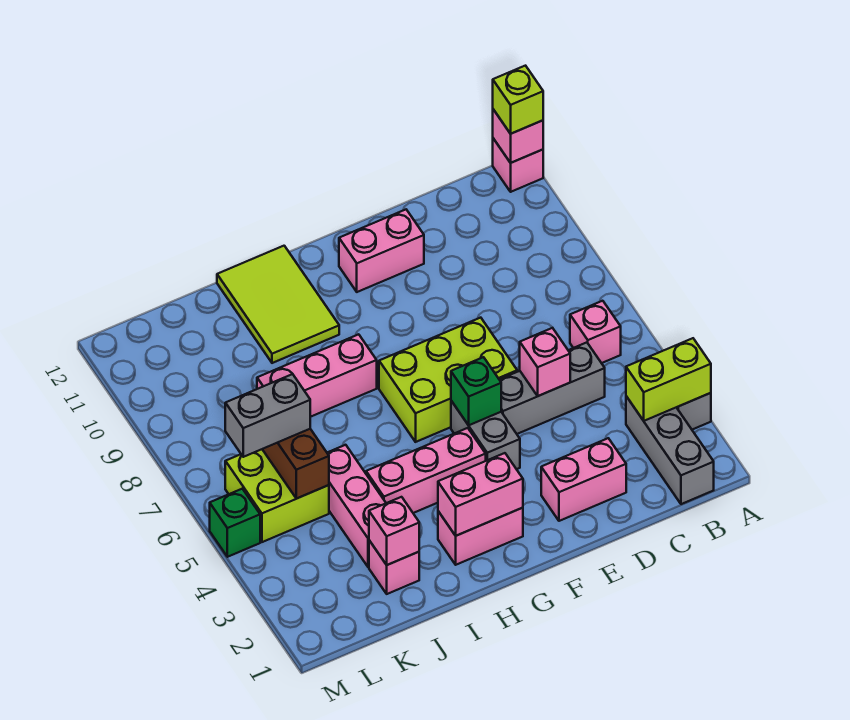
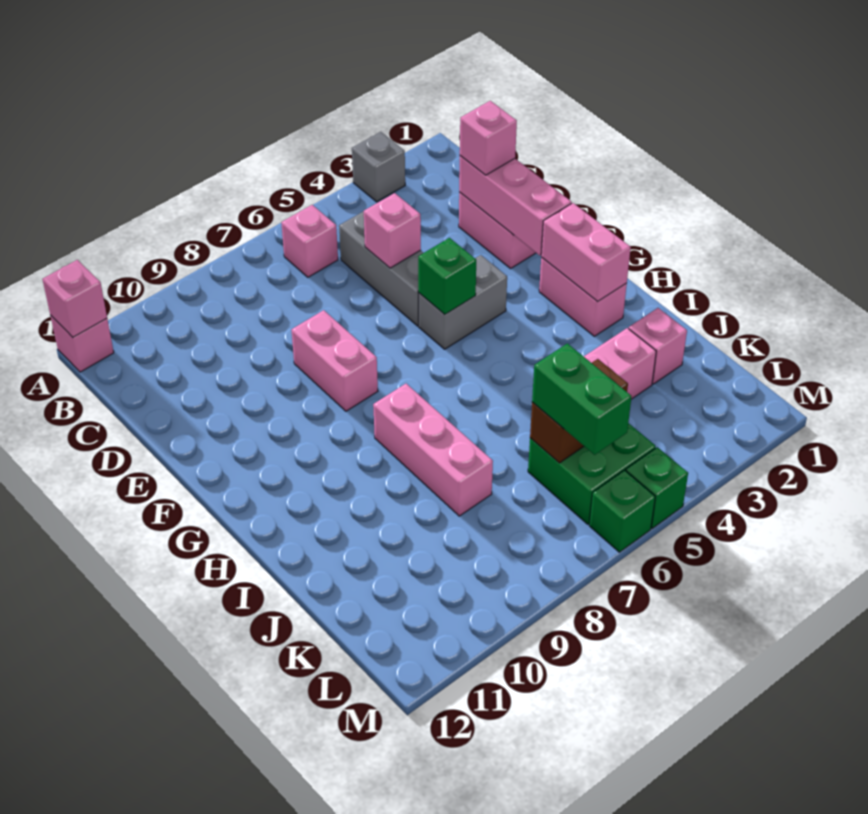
lime 1x2 brick [626,338,711,421] -> none
lime 1x1 brick [493,66,543,134] -> none
grey 1x3 brick [626,396,714,504] -> none
lime 2x3 brick [379,318,517,442] -> none
pink 1x2 brick [339,210,424,292] -> pink 1x2 brick moved to [292,310,378,411]
pink 1x3 brick [366,428,486,513] -> pink 1x3 brick moved to [459,156,572,256]
lime 2x3 tile [217,246,339,363] -> none
pink 1x1 brick [369,497,419,565] -> pink 1x1 brick moved to [460,101,517,175]
lime 2x2 brick [225,449,329,542] -> green 2x2 brick [528,423,656,524]
grey 1x2 brick [225,374,310,457] -> green 1x2 brick [532,343,632,455]
none -> green 1x1 brick [589,470,655,552]

